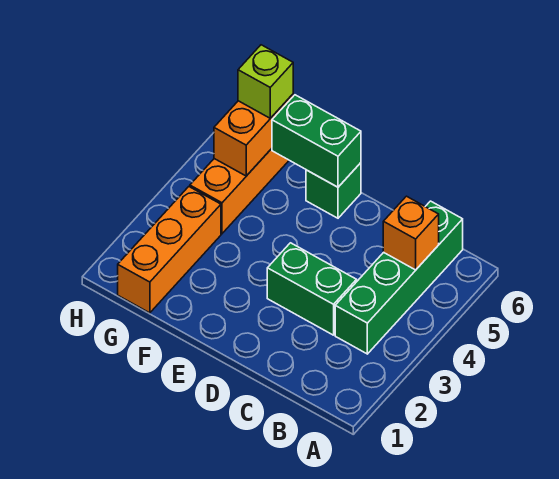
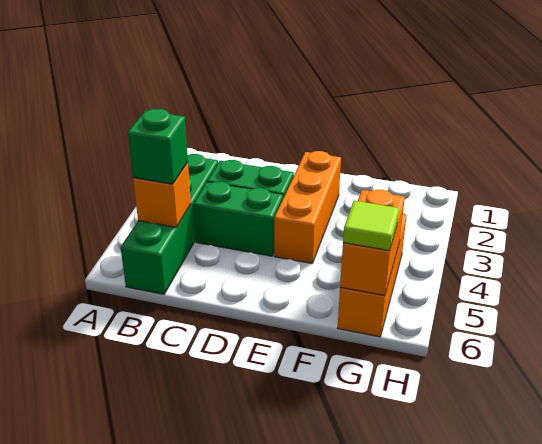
green 1x1 brick [306,163,361,218] -> green 1x1 brick moved to [128,109,188,184]
green 1x2 brick [272,95,361,187] -> green 1x2 brick moved to [194,182,283,256]
orange 1x3 brick [118,187,221,313] -> orange 1x3 brick moved to [274,151,341,264]
lime 1x1 brick [238,45,293,118] -> lime 1x1 tile [343,201,399,251]

